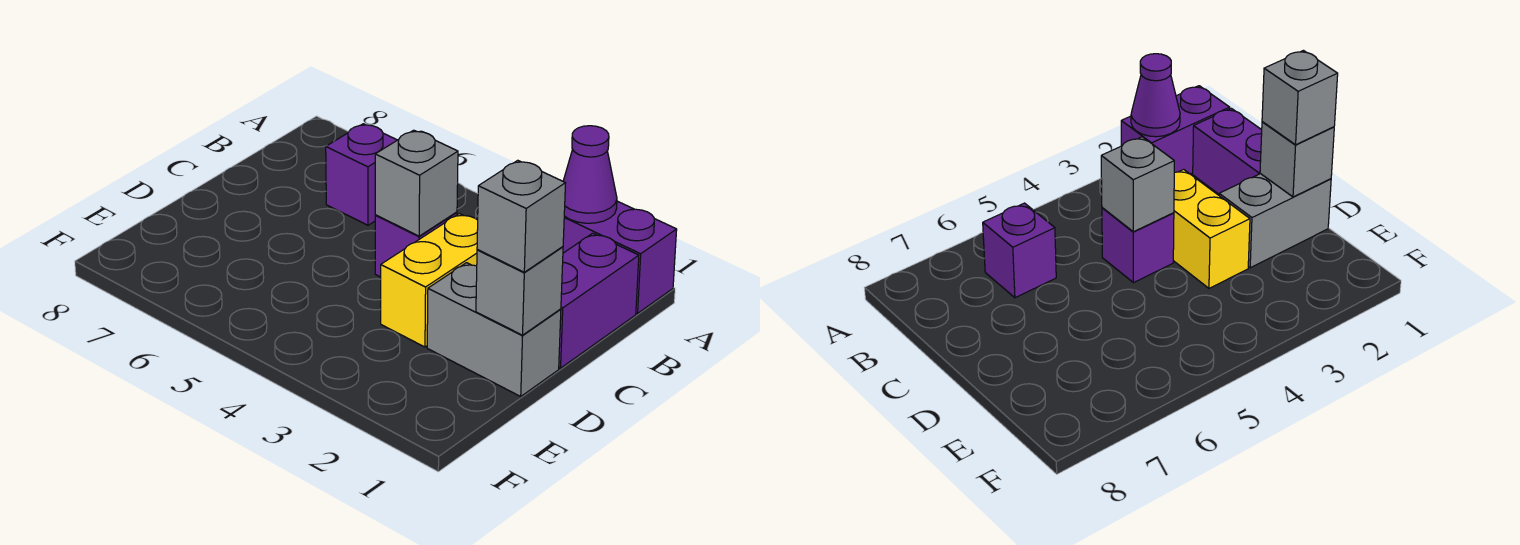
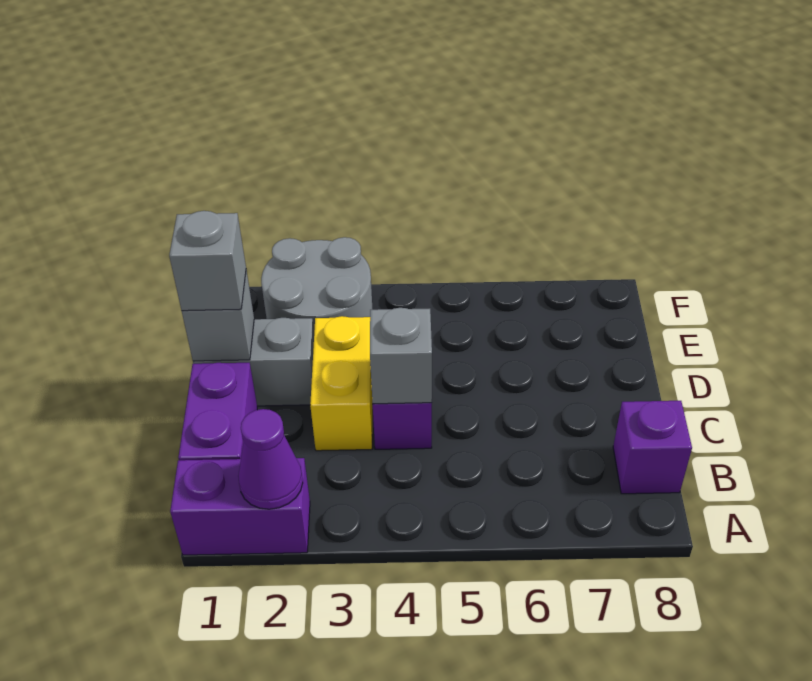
purple 1x1 brick [326,124,397,225] -> purple 1x1 brick moved to [613,401,692,494]
none -> grey 2x2 round brick [261,237,373,330]

